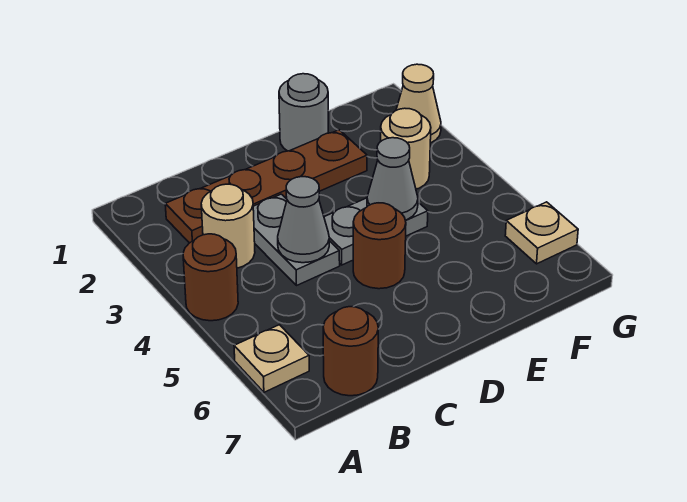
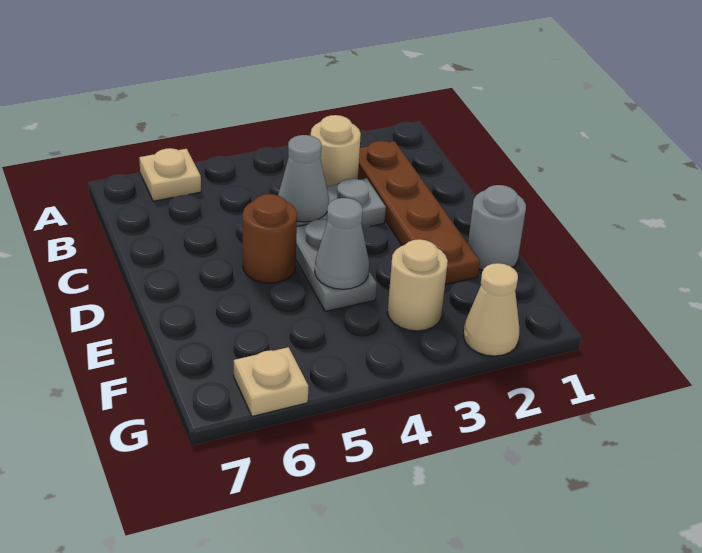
brown 1x1 round brick [183,234,238,321] -> none
brown 1x1 round brick [323,307,378,396] -> none

